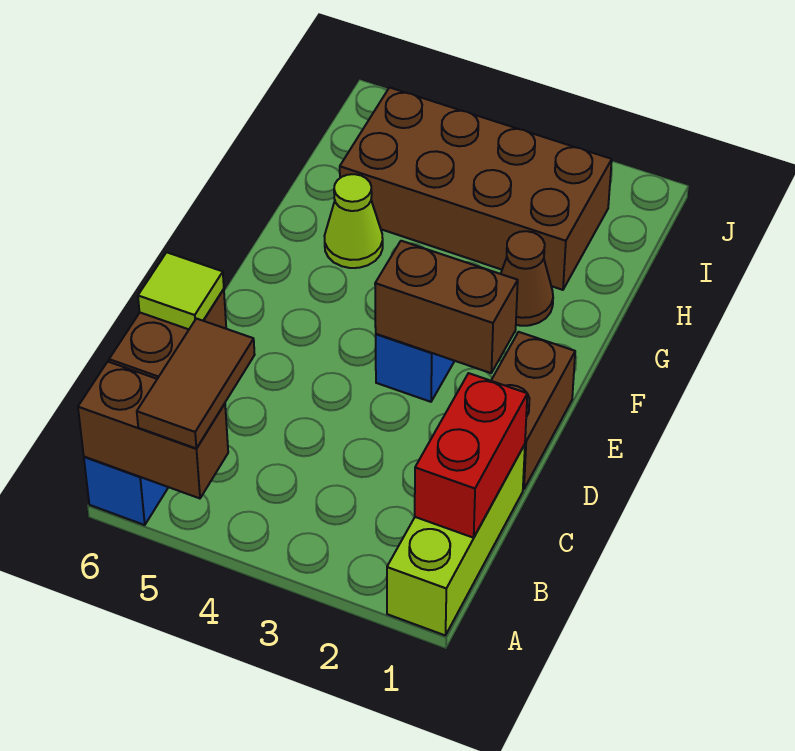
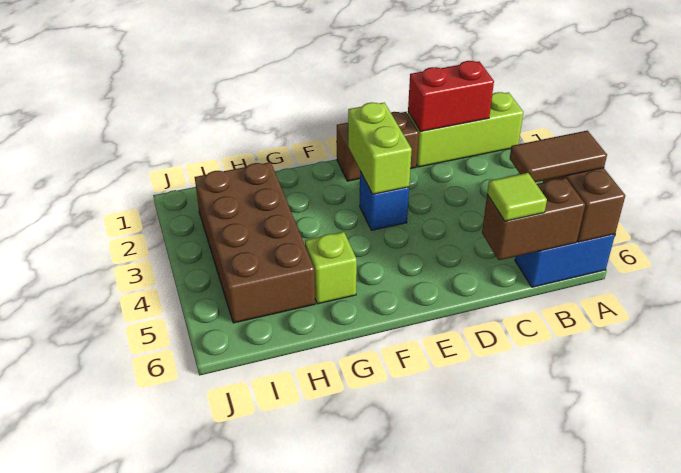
brown 1x2 brick [375,241,518,373] -> lime 1x2 brick [348,102,412,194]
brown 1x1 cone [501,231,553,326] -> none
lime 1x1 cone [325,174,383,268] -> lime 1x1 brick [305,232,357,304]

